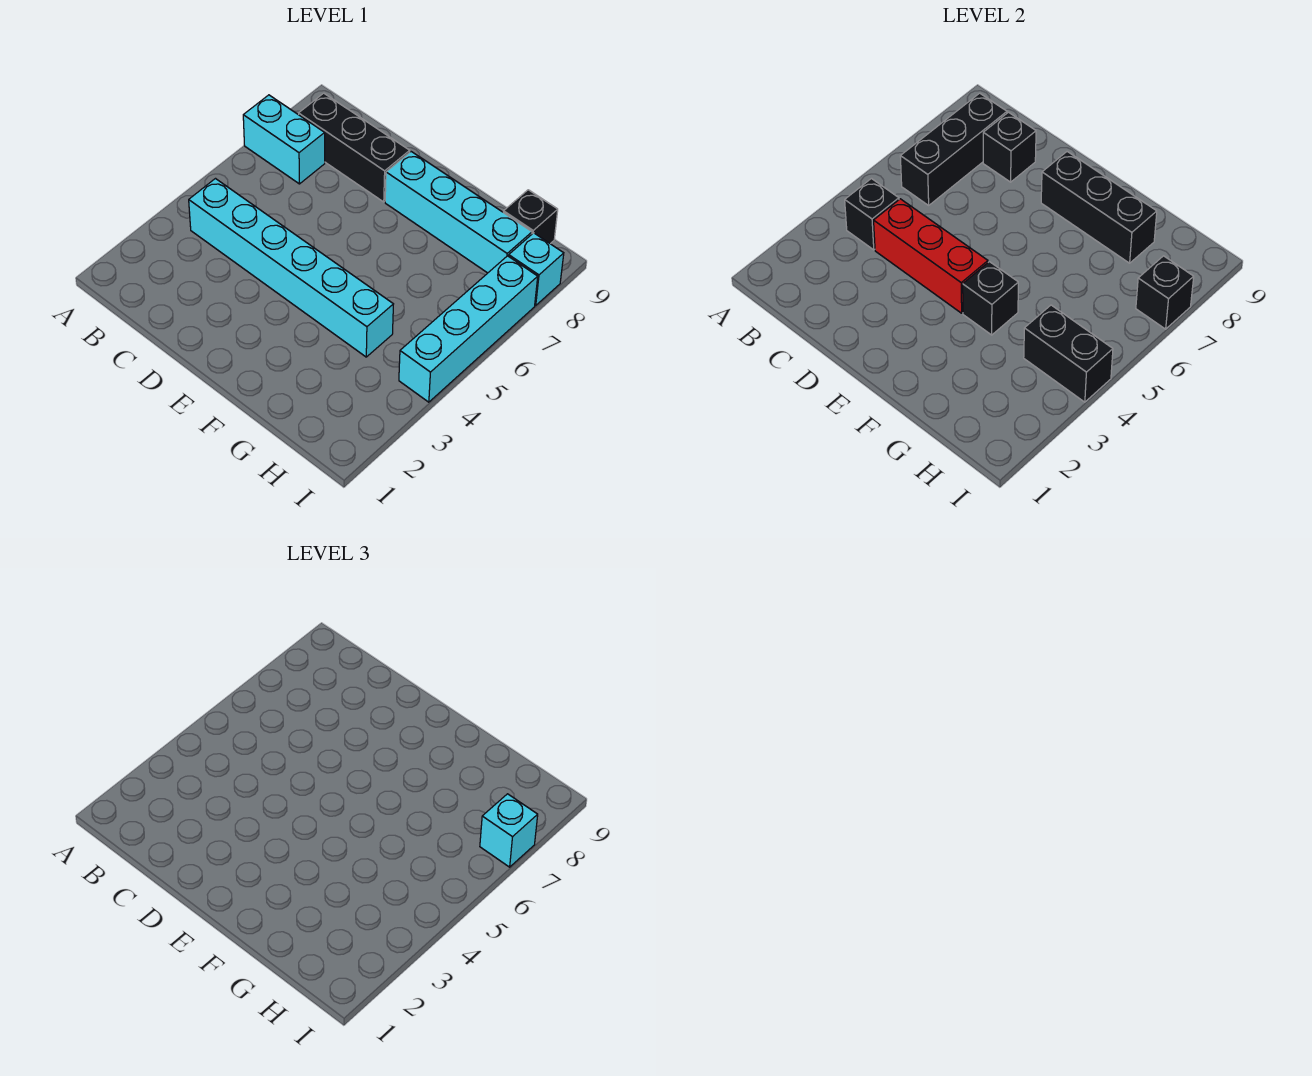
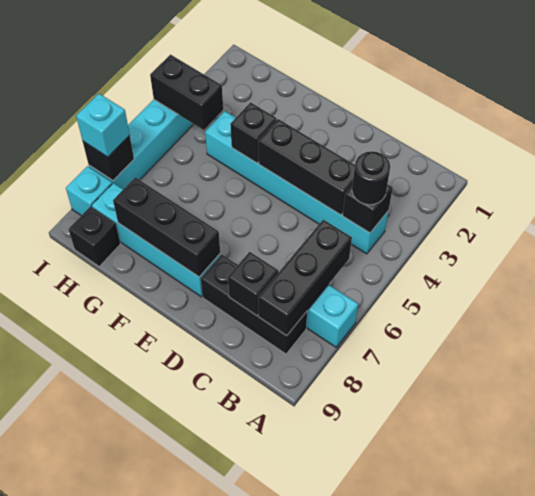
none -> black 1x1 round brick [352,151,390,205]
red 1x3 brick [874,199,988,313] -> black 1x3 brick [258,119,355,215]

